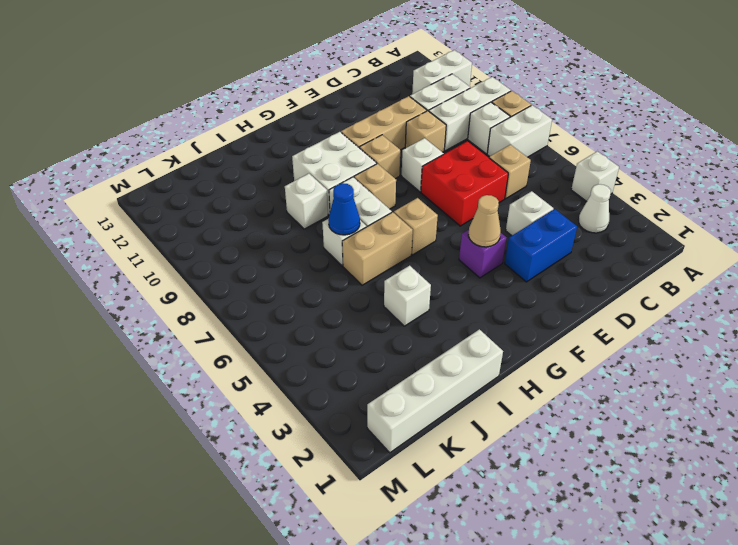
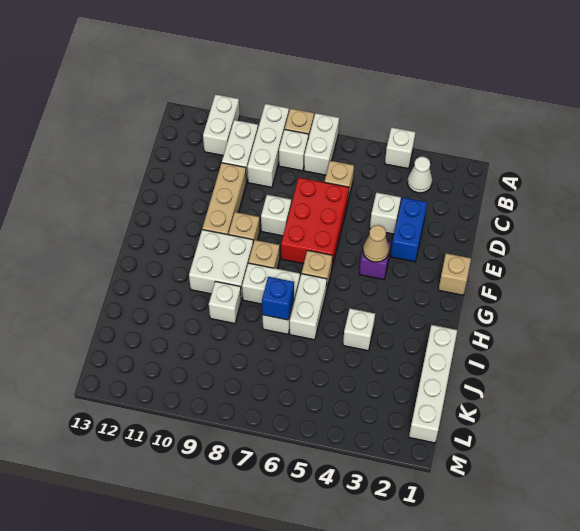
red 2x2 brick [421,141,508,226] -> red 2x3 brick [281,178,349,267]
tan 1x1 brick [405,111,446,152] -> tan 1x1 brick moved to [439,253,471,295]
tan 1x2 brick [342,212,413,285] -> white 1x2 brick [290,274,327,340]
blue 1x1 cone [328,183,360,235] -> blue 1x1 brick [262,277,294,320]

